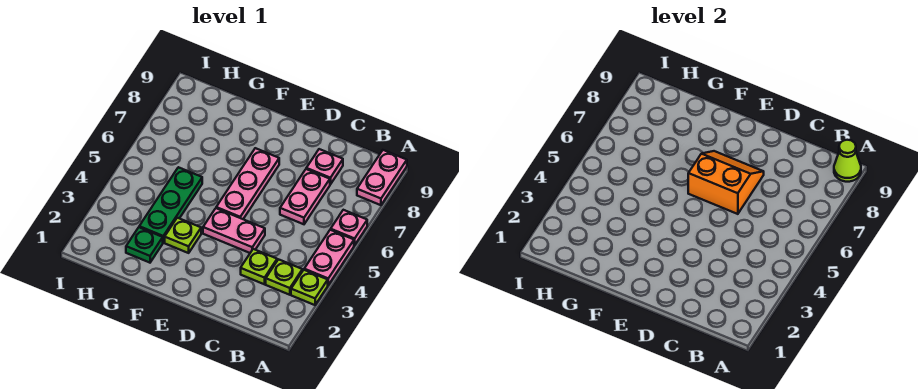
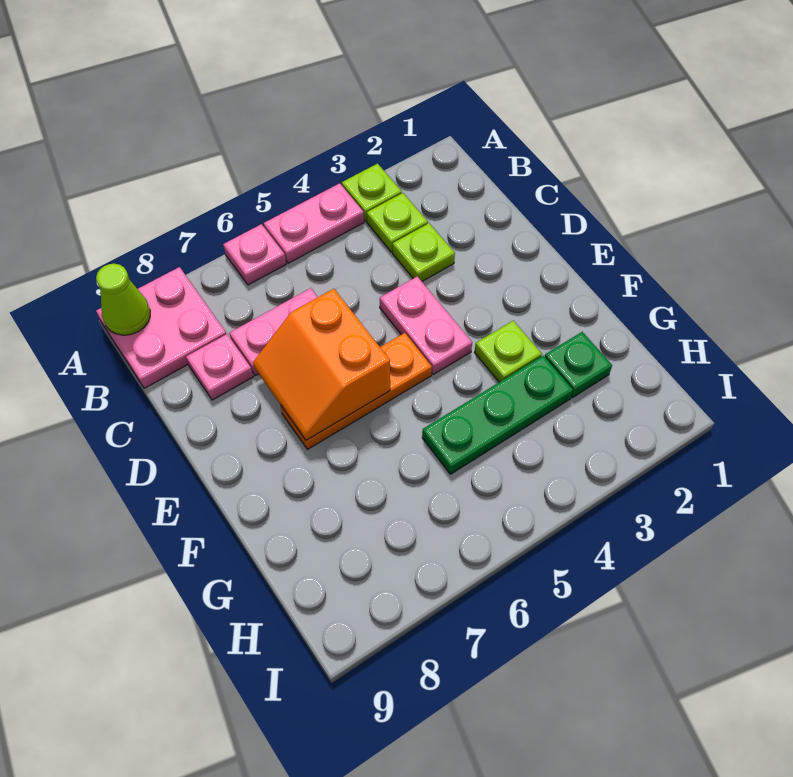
pink 1x2 plate [357,150,407,205] -> pink 2x2 plate [96,267,226,388]
pink 1x3 plate [216,148,279,219] -> orange 1x3 plate [281,333,432,449]

